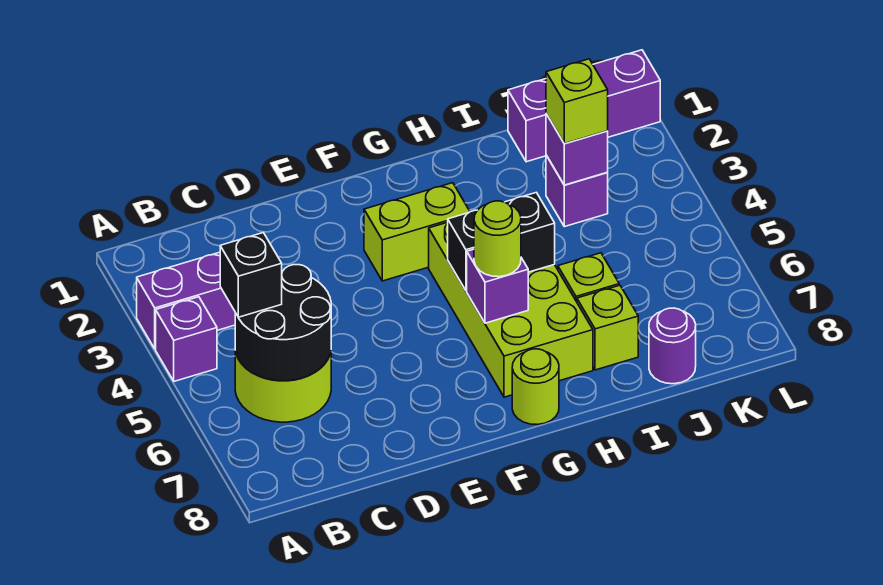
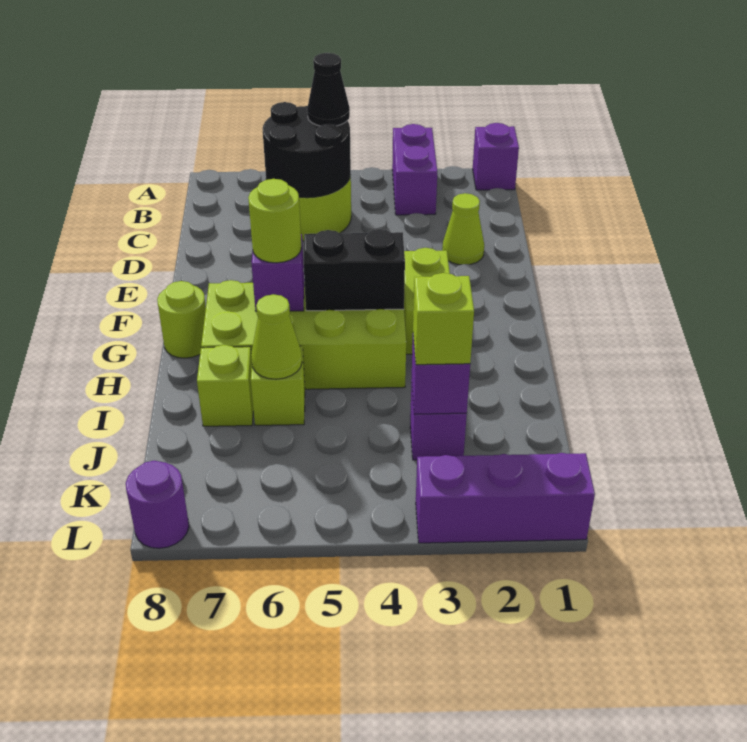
purple 1x1 brick [156,297,217,381] -> purple 1x1 brick moved to [473,123,519,190]
black 1x1 brick [220,233,282,317] -> black 1x1 cone [307,53,350,126]
none -> lime 1x1 cone [442,193,484,265]
black 1x2 brick [448,192,555,291] -> black 1x2 brick turned to [304,229,405,311]
none -> lime 1x1 cone [251,294,302,379]
purple 1x3 brick [508,50,660,162] -> purple 1x3 brick turned to [416,453,595,543]
purple 1x1 round brick [649,308,696,384] -> purple 1x1 round brick moved to [126,461,189,548]

